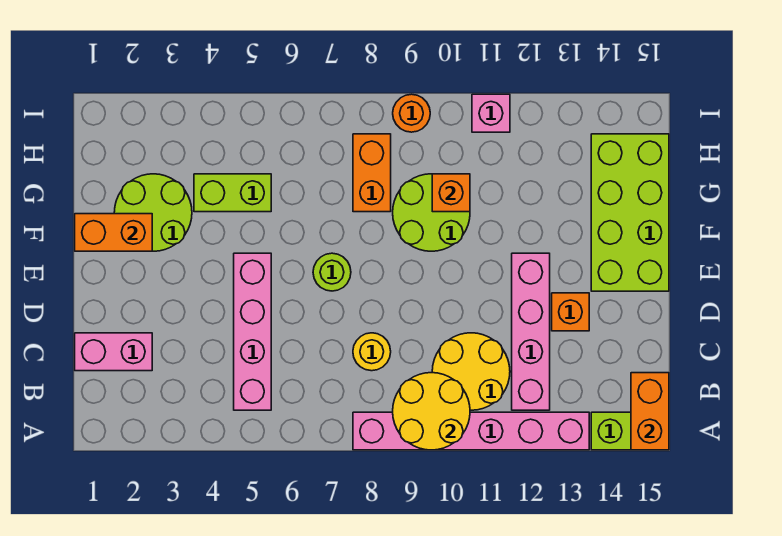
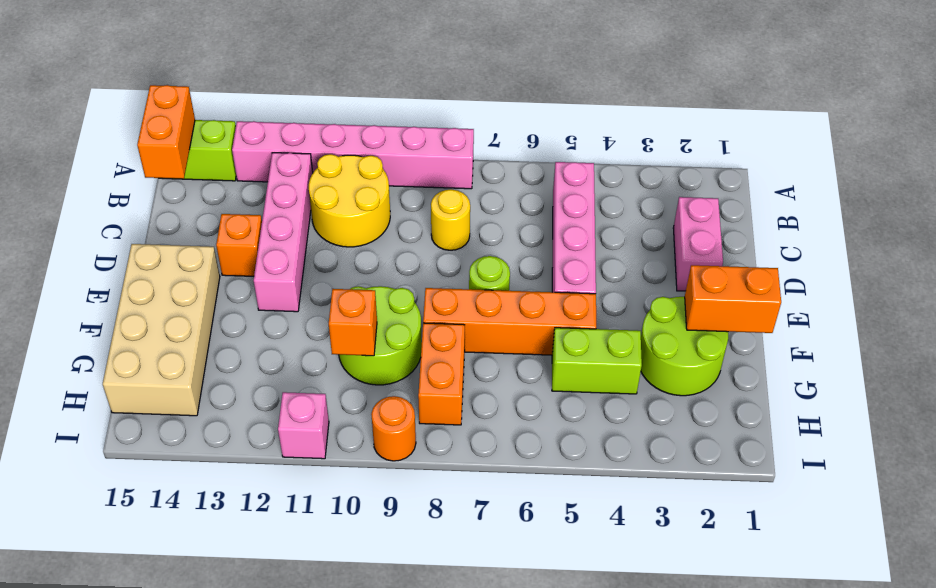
yellow 2x2 round brick [393,373,470,450] -> none
pink 1x2 brick [75,333,152,371] -> pink 1x2 brick turned to [673,197,723,291]
lime 2x4 brick [591,134,669,291] -> tan 2x4 brick [103,244,220,416]
none -> orange 1x4 brick [423,288,596,355]

